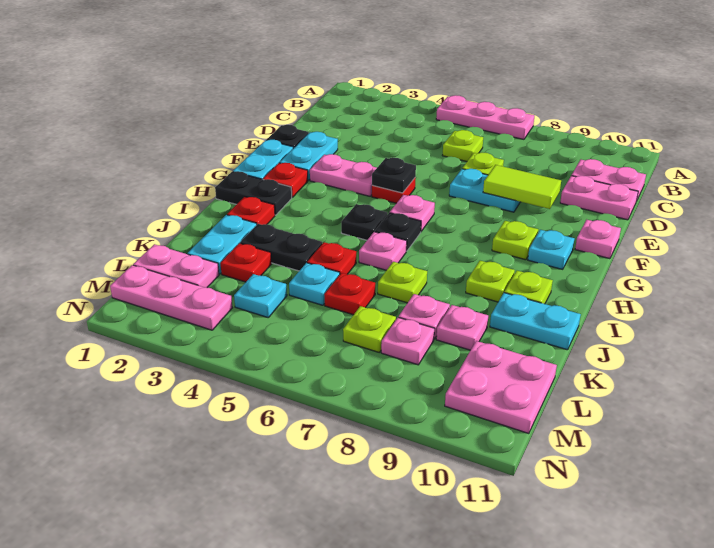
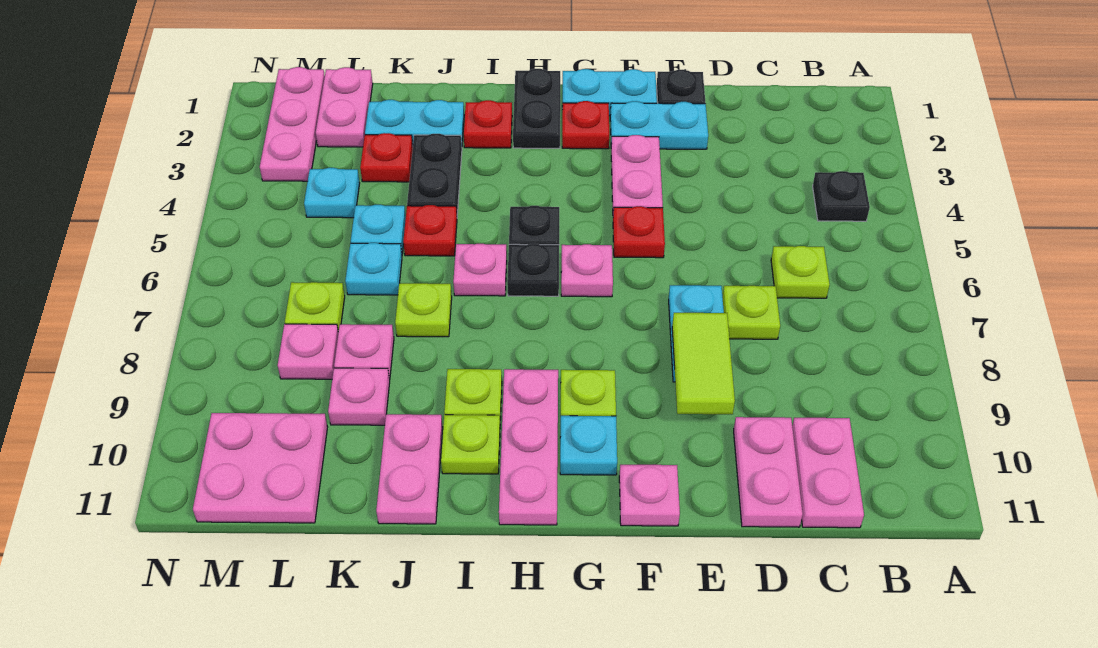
pink 1x3 plate [436,95,534,139] -> pink 1x3 plate moved to [499,369,558,525]
black 1x1 plate [372,158,416,193] -> black 1x1 plate moved to [813,171,870,221]
cyan 1x2 plate [490,293,581,350] -> pink 1x2 plate [376,414,443,524]
red 1x1 plate [324,273,375,315] -> cyan 1x1 plate [345,243,402,295]

